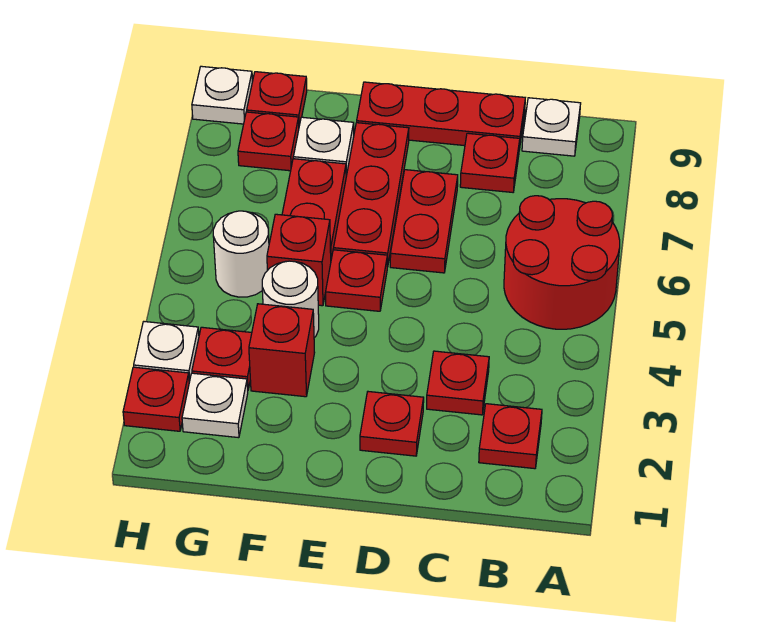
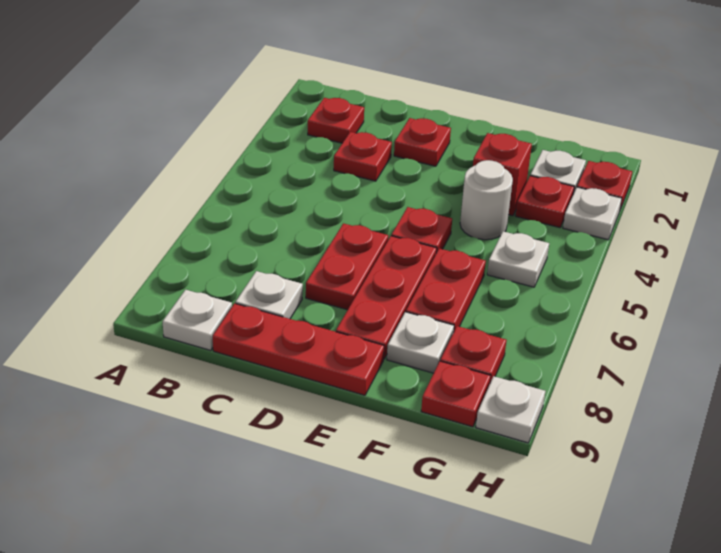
red 2x2 round brick [504,196,620,329] -> none
red 1x1 plate [460,133,520,192] -> white 1x1 plate [235,271,303,319]
red 1x1 brick [267,214,331,306] -> none
white 1x1 round brick [213,211,269,297] -> white 1x1 plate [487,231,549,287]

